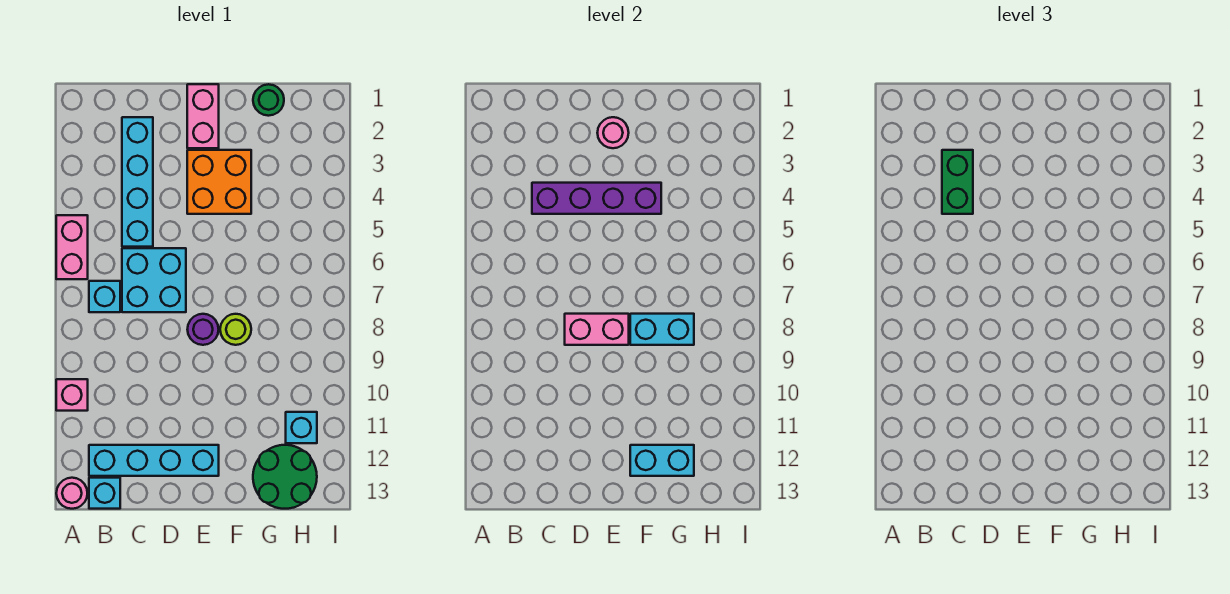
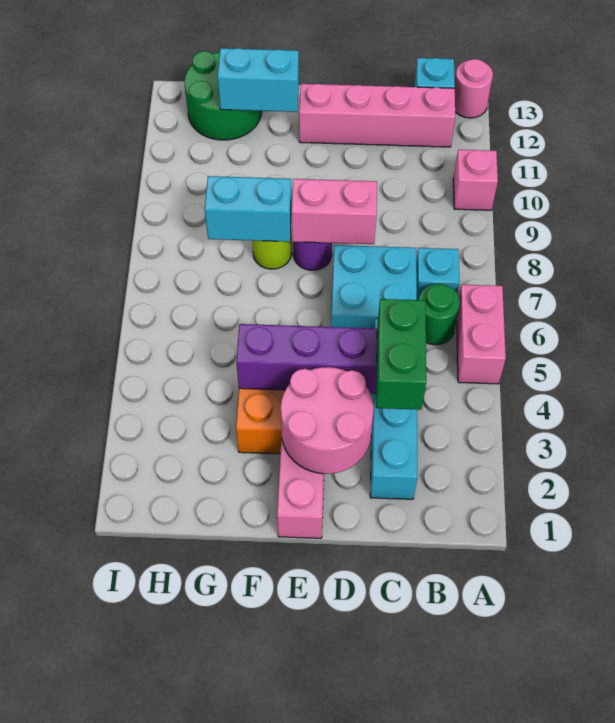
cyan 1x4 brick [89,445,219,476] -> pink 1x4 brick [299,84,455,147]
pink 1x1 round brick [597,117,629,148] -> pink 2x2 round brick [281,367,374,474]
green 1x1 round brick [253,84,284,116] -> green 1x1 round brick moved to [419,284,460,345]
cyan 1x1 brick [286,412,317,443] -> none

